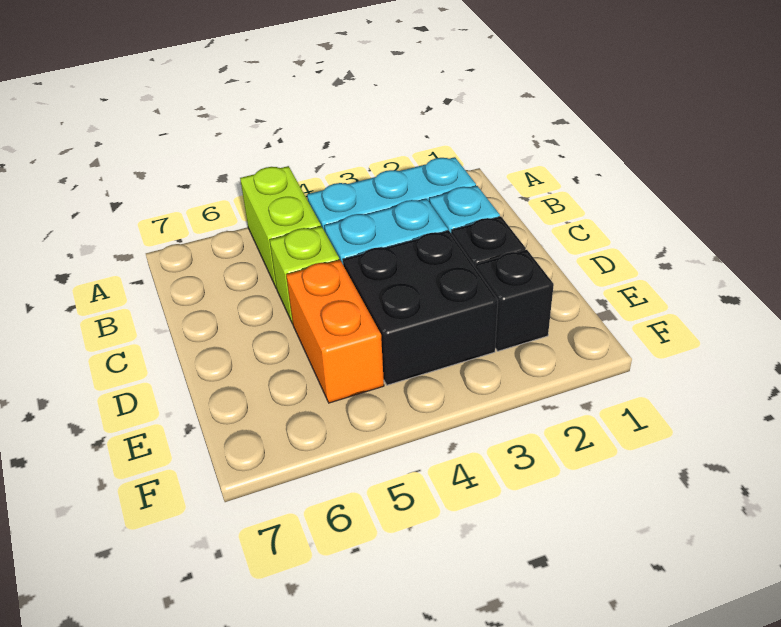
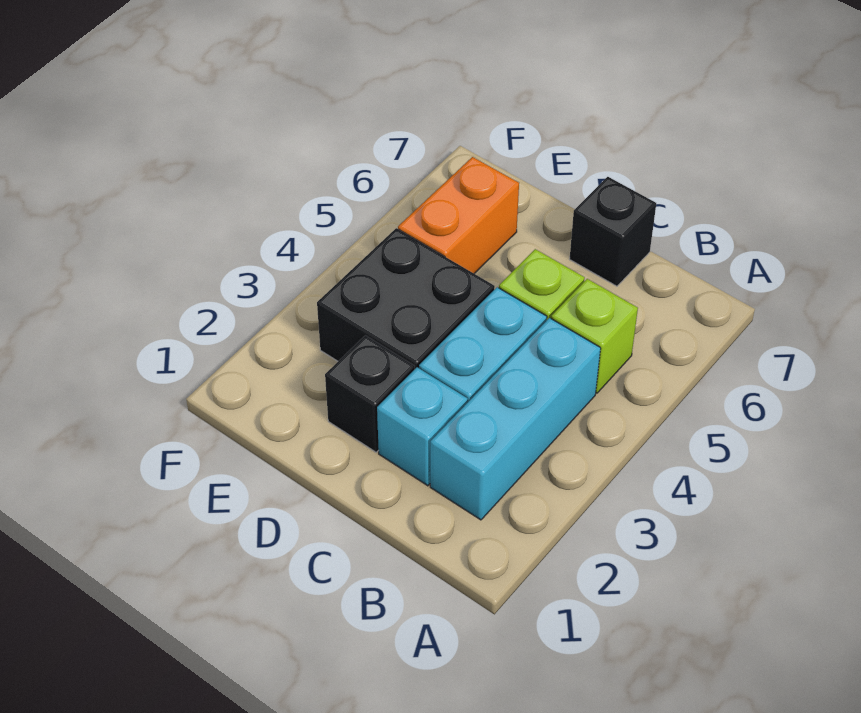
lime 1x2 brick [240,166,321,289] -> lime 1x1 brick [551,279,638,393]
orange 1x2 brick [286,260,384,403] -> orange 1x2 brick turned to [398,157,519,274]
black 1x1 brick [476,250,554,351] -> black 1x1 brick moved to [570,177,656,286]

